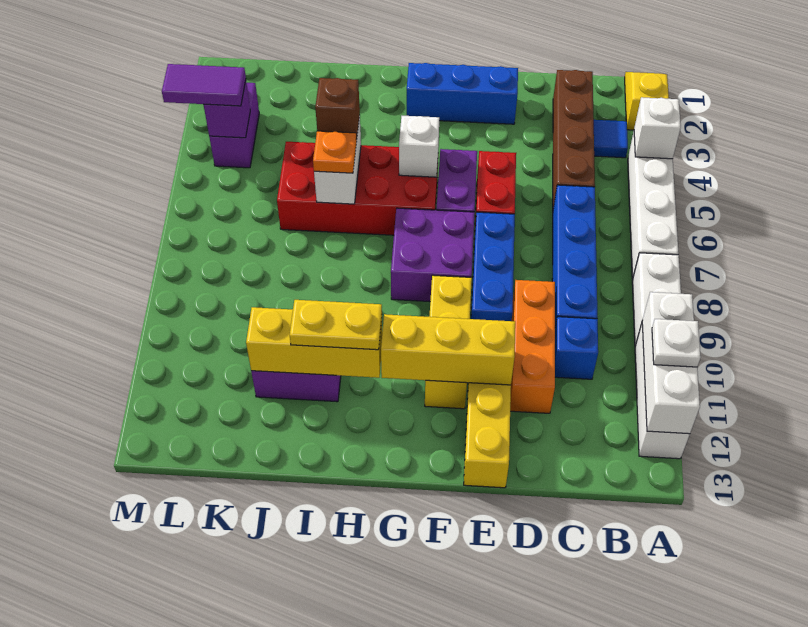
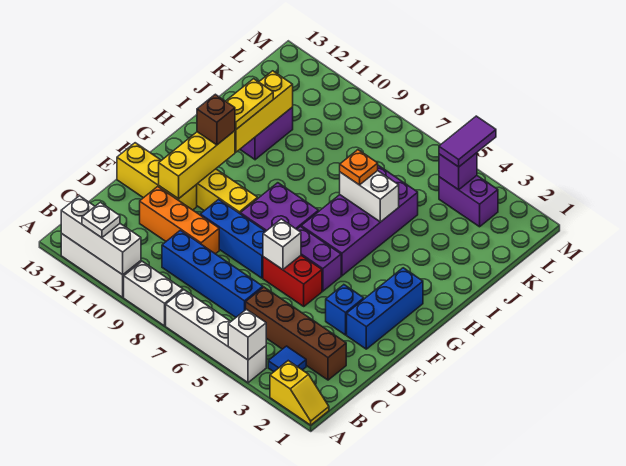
blue 1x1 brick [555,317,598,379] -> blue 1x1 brick moved to [326,285,364,335]
red 2x4 brick [277,142,438,235] -> purple 2x4 brick [301,165,418,276]
white 1x1 brick [399,116,439,177] -> white 1x1 brick moved to [263,219,301,270]
brown 1x1 brick [315,78,360,141] -> brown 1x1 brick moved to [197,94,235,145]

